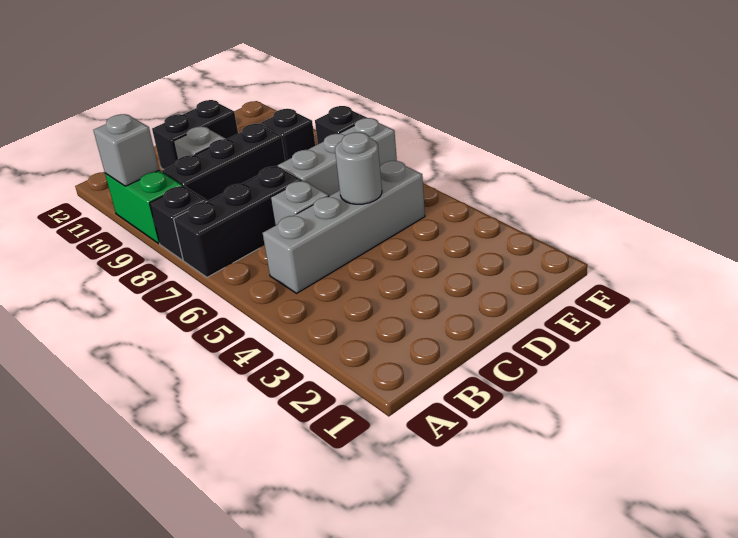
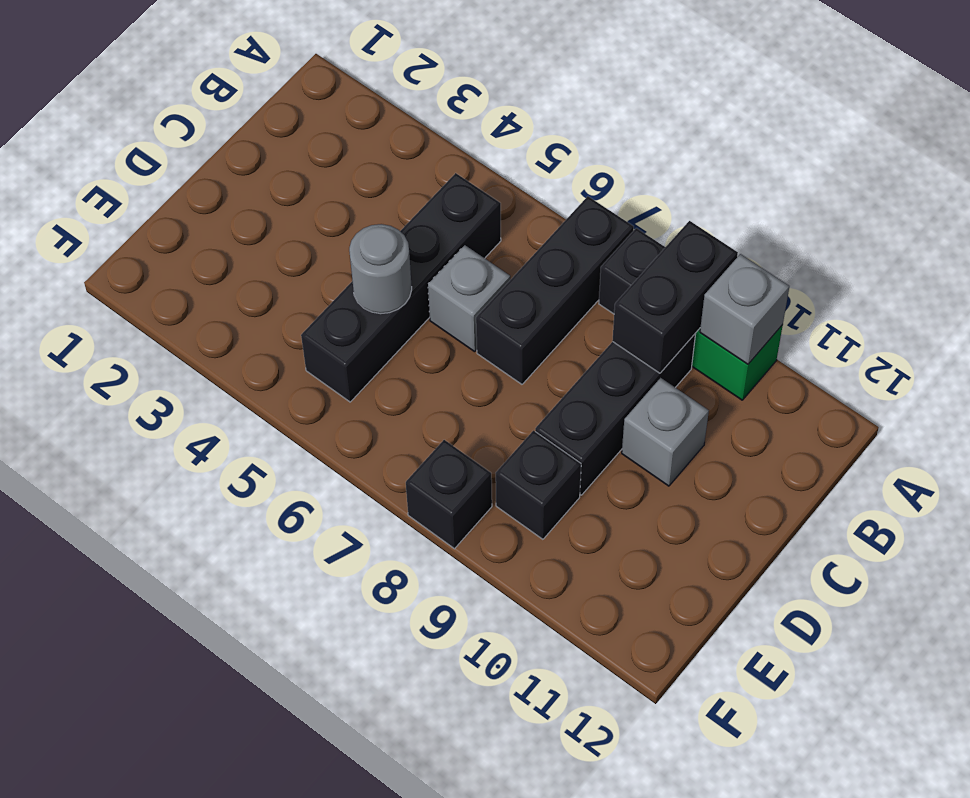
grey 1x4 brick [263,161,425,293] -> black 1x4 brick [301,173,501,402]
black 1x2 brick [152,100,238,170] -> black 1x2 brick moved to [612,221,738,373]
grey 1x3 brick [278,118,397,196] -> none

